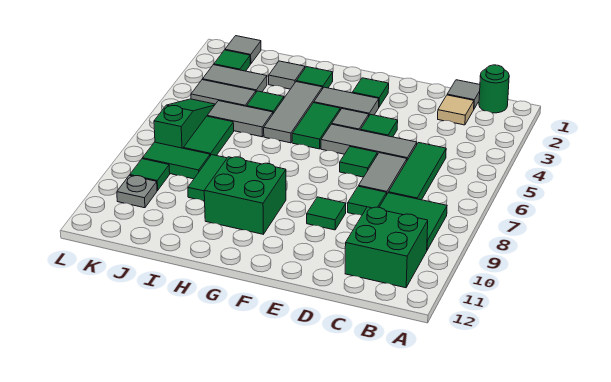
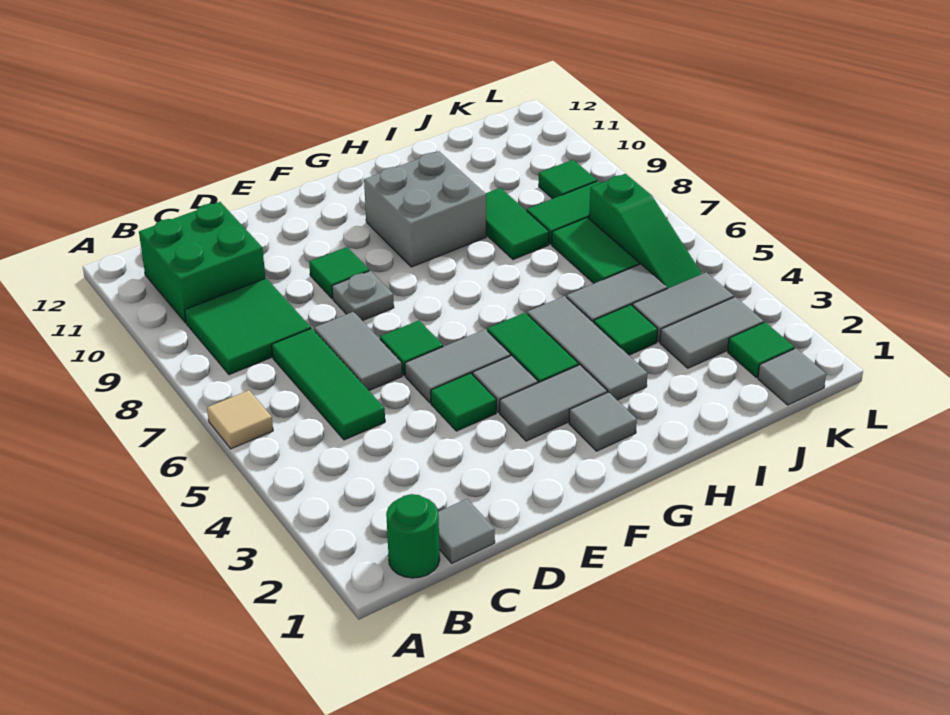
tan 1x1 tile [438,95,474,125] -> tan 1x1 tile moved to [207,390,273,449]
grey 1x3 tile [321,124,417,160] -> grey 1x2 tile [405,329,511,403]
green 1x1 tile [348,186,387,215] -> none
green 1x1 tile [352,78,389,107] -> none
green 2x2 brick [204,157,286,234] -> grey 2x2 brick [364,151,486,267]
green 1x1 tile [296,67,333,89] -> none
grey 1x1 tile [269,61,305,89] -> grey 1x1 tile moved to [569,392,637,451]
grey 1x1 plate [117,175,157,208] -> grey 1x1 plate moved to [332,271,394,321]

